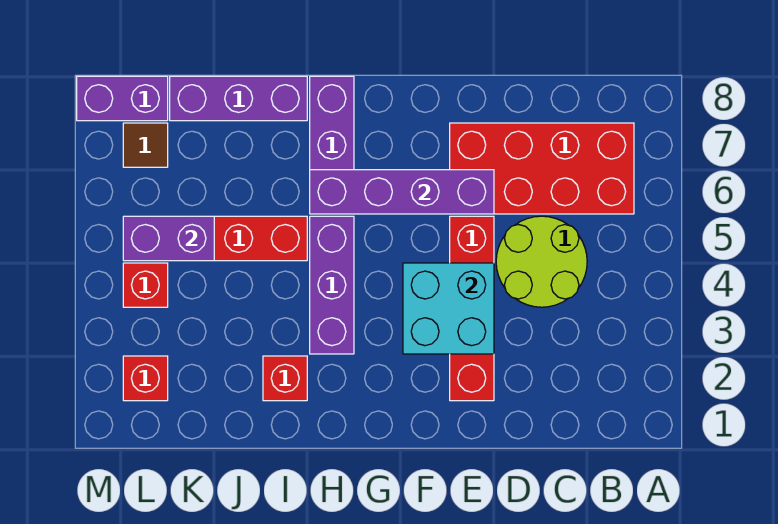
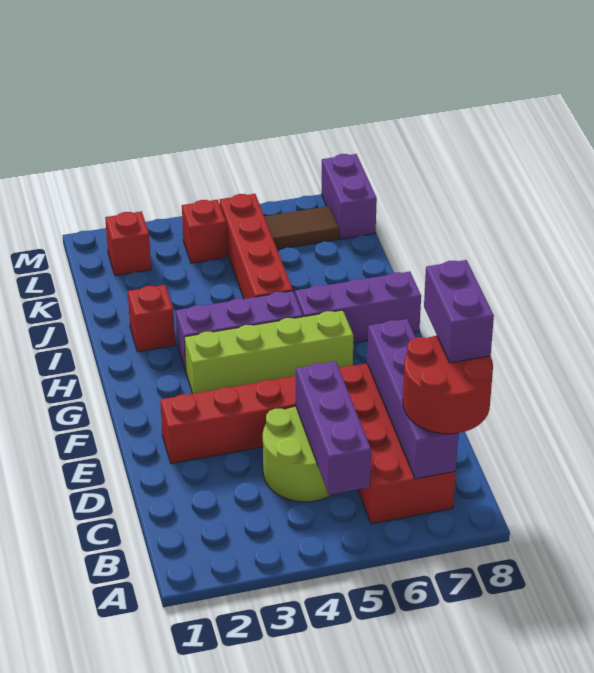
none -> red 2x2 round brick [403,336,493,434]
cyan 2x2 brick [403,263,494,354] -> none
purple 1x4 brick [310,170,494,214] -> purple 1x4 brick moved to [367,319,458,479]
none -> lime 1x4 brick [184,310,353,394]
purple 1x3 brick [170,76,307,121] -> purple 1x3 brick moved to [296,361,371,495]
purple 1x2 brick [123,216,214,261] -> purple 1x2 brick moved to [424,260,494,363]
brown 1x1 tile [123,123,168,167] -> brown 1x2 tile [264,206,339,249]

